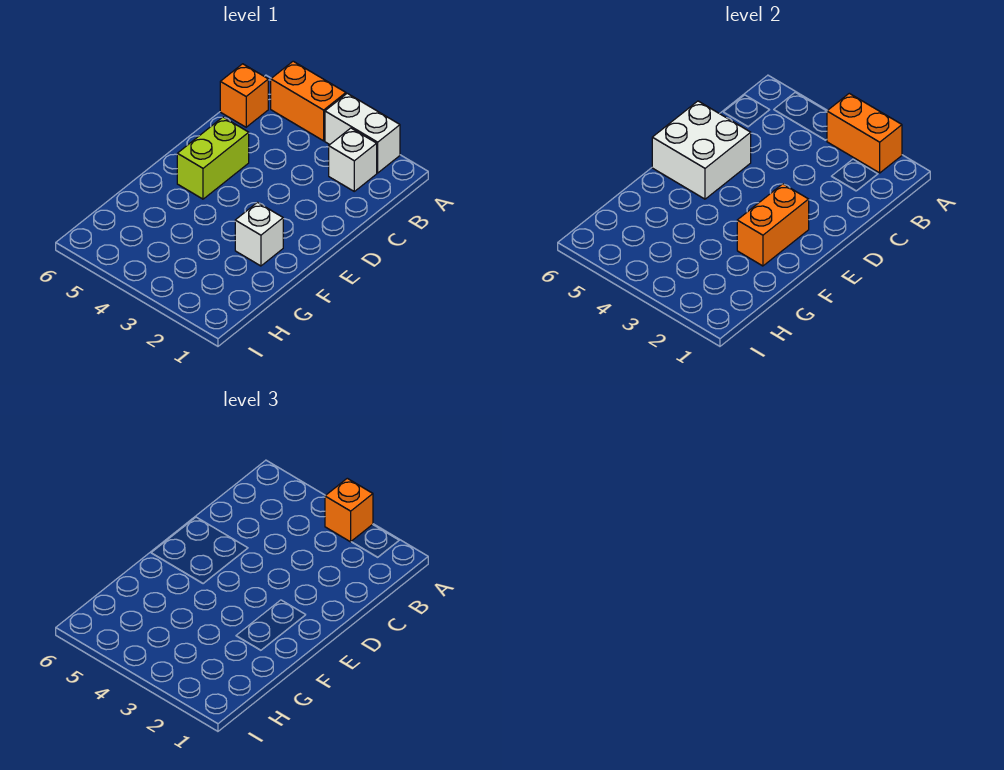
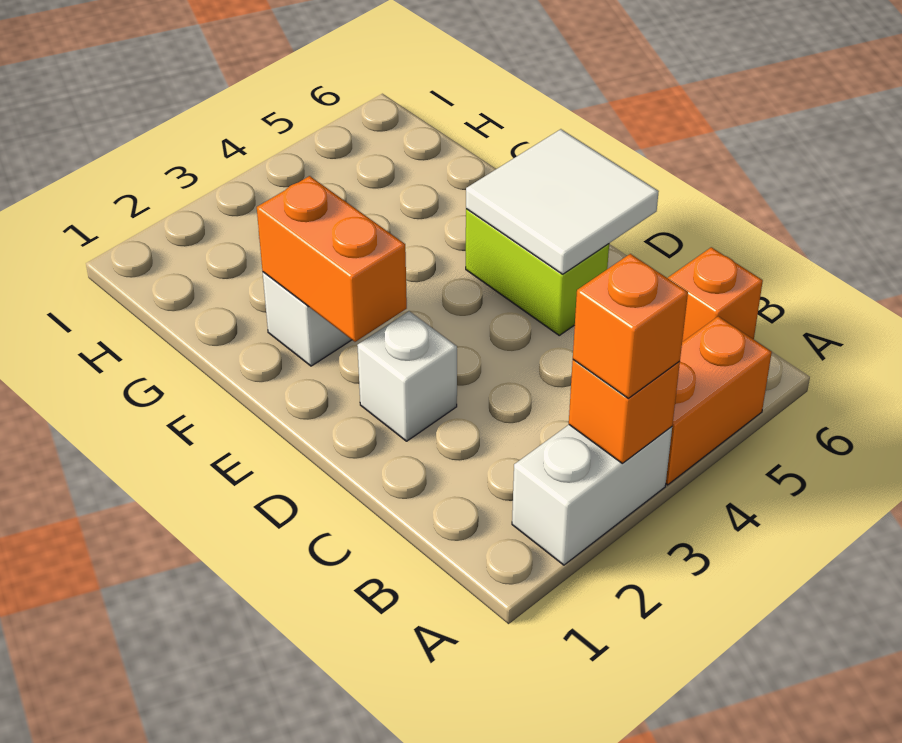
orange 1x2 brick [827,93,902,173] -> orange 1x1 brick [569,360,680,463]
white 1x1 brick [329,128,377,191] -> white 1x1 brick moved to [357,311,457,441]
white 2x2 brick [652,101,751,199] -> white 2x2 tile [466,129,659,274]

